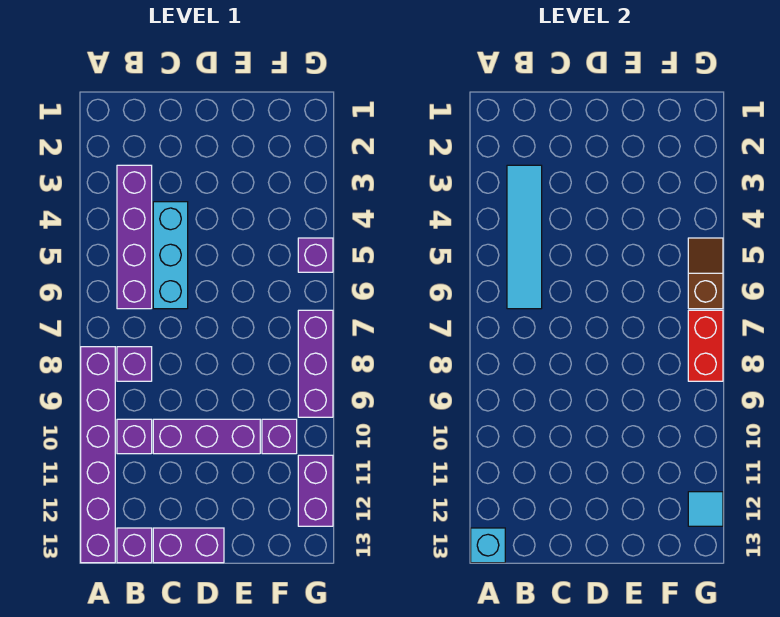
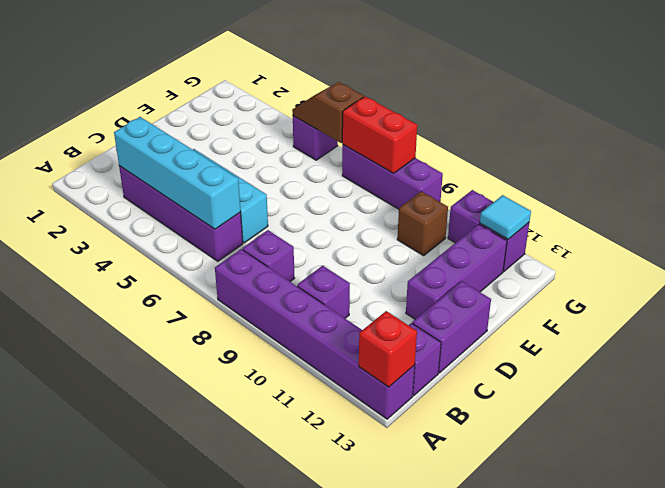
cyan 1x1 brick [471,528,505,563] -> red 1x1 brick [359,311,417,387]
cyan 1x4 tile [507,165,542,309] -> cyan 1x4 brick [114,117,241,229]
purple 1x3 brick [153,419,260,454] -> purple 1x3 brick moved to [406,224,507,319]
purple 1x1 brick [262,419,297,454] -> brown 1x1 brick [397,191,448,256]

